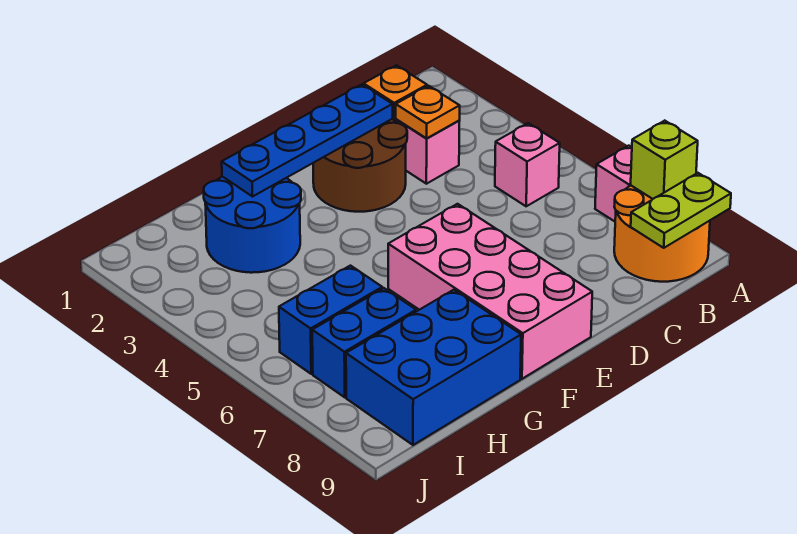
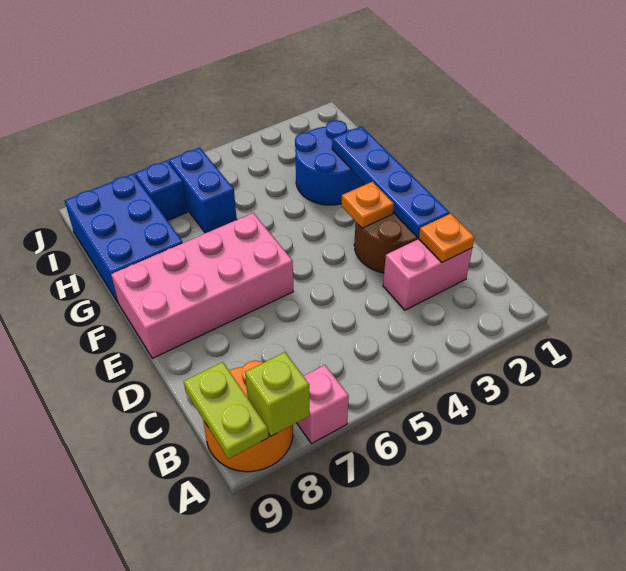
pink 1x1 brick [495,123,560,206] -> none
orange 1x1 plate [396,86,460,139] -> orange 1x1 plate moved to [341,182,394,228]
blue 1x2 brick [312,288,416,397] -> blue 1x1 brick [135,160,187,221]

